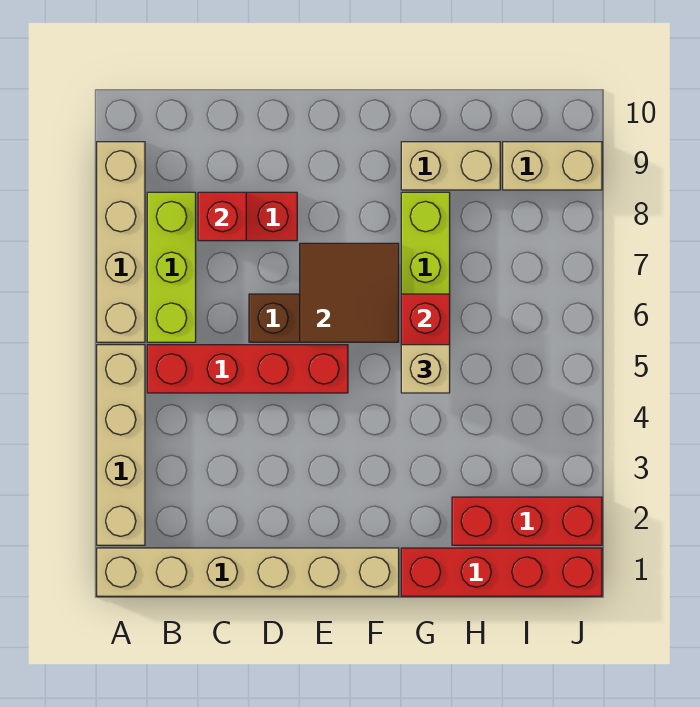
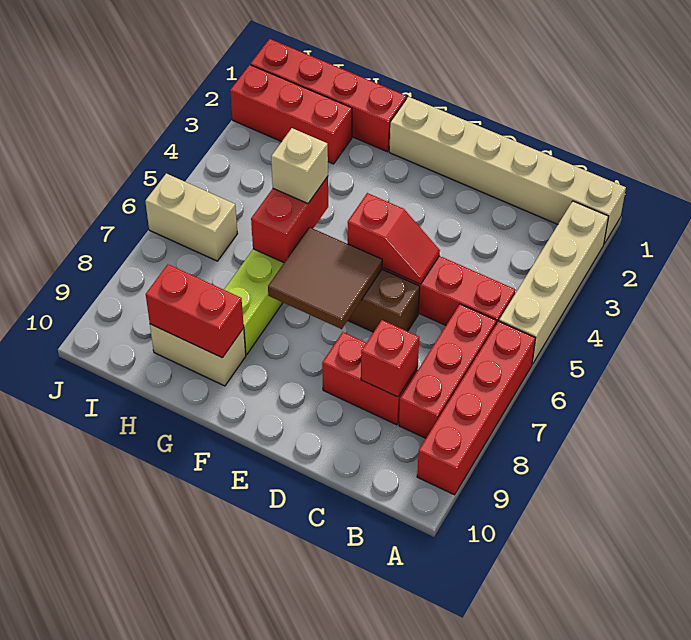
tan 1x4 brick [97,142,145,342] -> red 1x4 brick [417,321,535,495]
lime 1x3 brick [147,192,196,342] -> red 1x3 brick [399,304,496,438]
none -> red 1x2 slope [348,193,440,284]
none -> red 1x2 brick [146,264,244,358]
tan 1x2 brick [503,142,602,190] -> tan 1x2 brick moved to [145,174,238,261]

